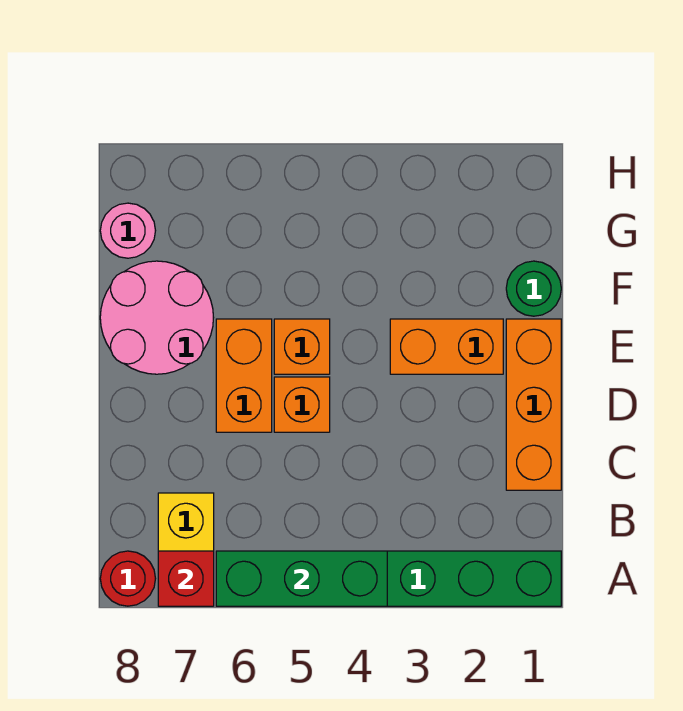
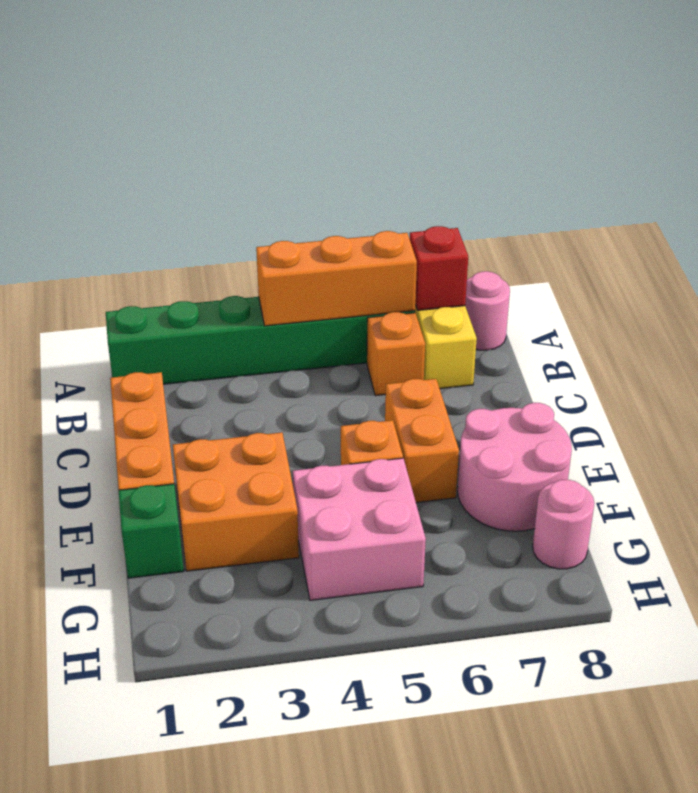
green 1x3 brick [216,551,387,606] -> orange 1x3 brick [256,231,417,326]
red 1x1 round brick [100,551,156,606] -> pink 1x1 round brick [465,271,510,350]
orange 1x1 brick [274,377,330,432] -> orange 1x1 brick moved to [367,312,425,396]
orange 1x2 brick [390,319,503,374] -> orange 2x2 brick [173,432,299,571]
green 1x1 round brick [506,261,561,316] -> green 1x1 brick [119,484,184,578]
none -> pink 2x2 brick [293,458,426,601]

